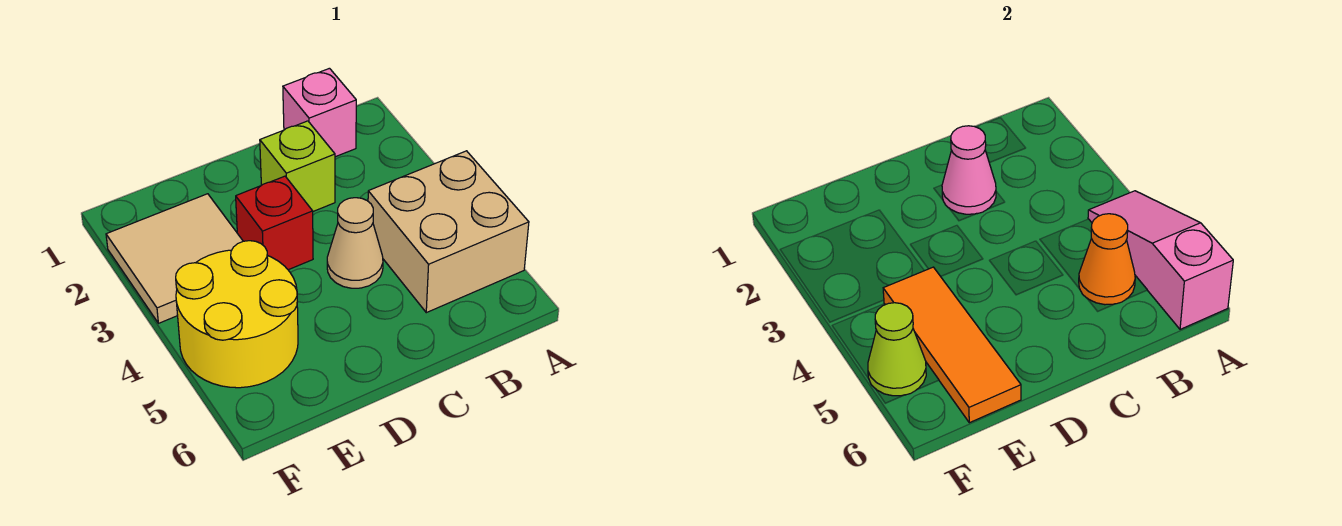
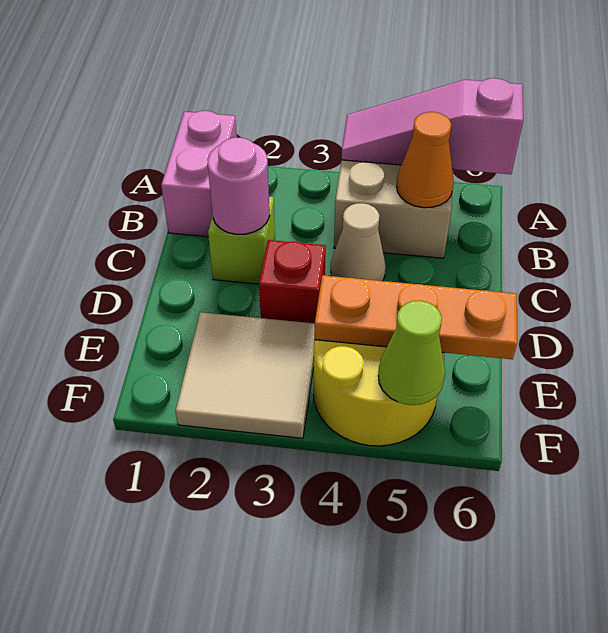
pink 1x1 brick [283,68,356,157] -> pink 1x2 brick [161,111,237,237]
pink 1x1 cone [942,126,996,214] -> pink 1x1 round brick [208,138,270,234]
orange 1x3 tile [883,267,1021,423] -> orange 1x3 plate [315,275,517,359]

